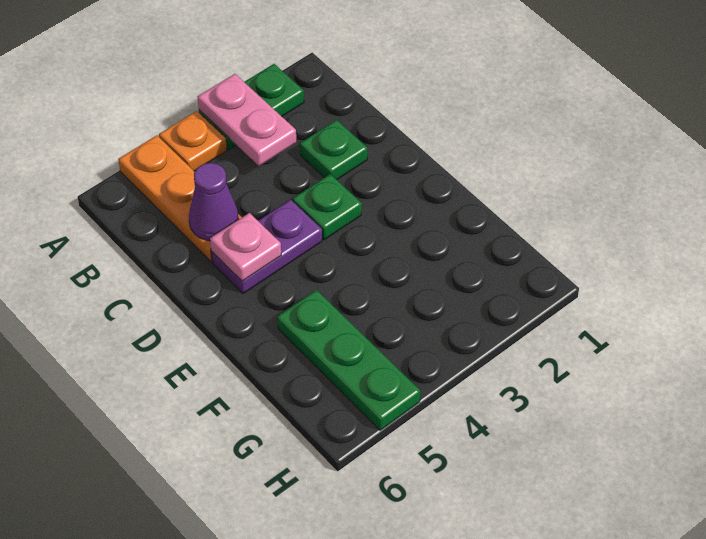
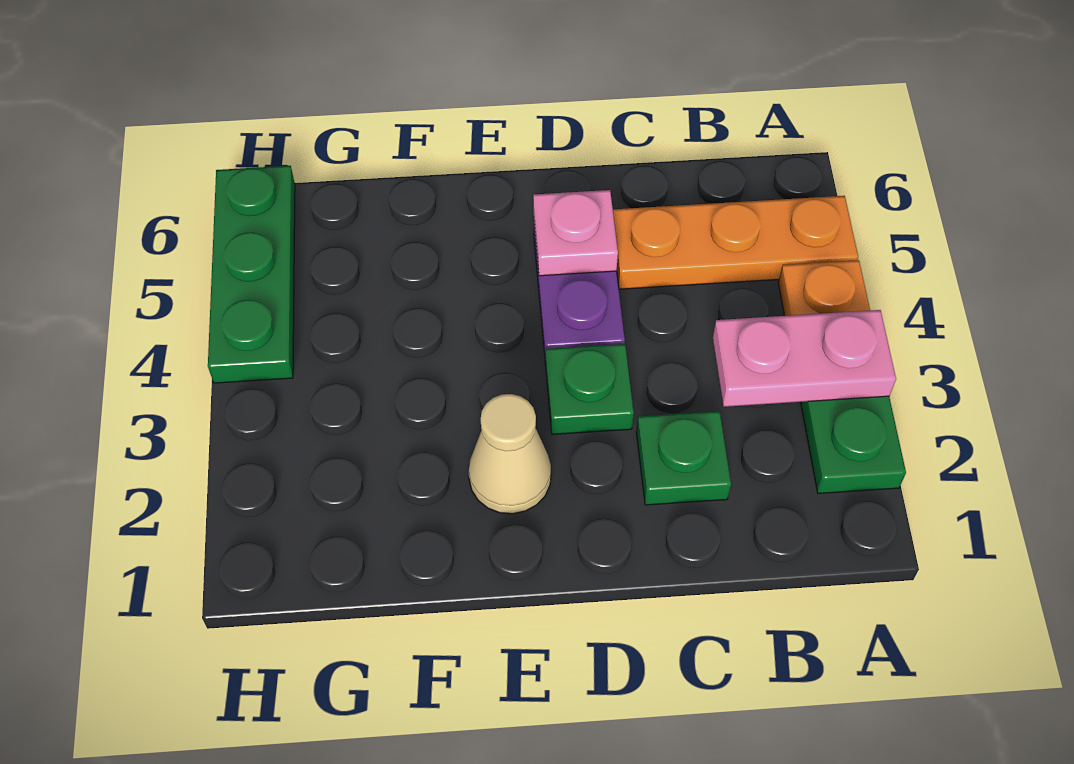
purple 1x1 cone [189,163,239,241] -> none
none -> tan 1x1 cone [469,394,551,514]
green 1x3 plate [277,290,420,430] -> green 1x3 plate turned to [208,166,295,383]

